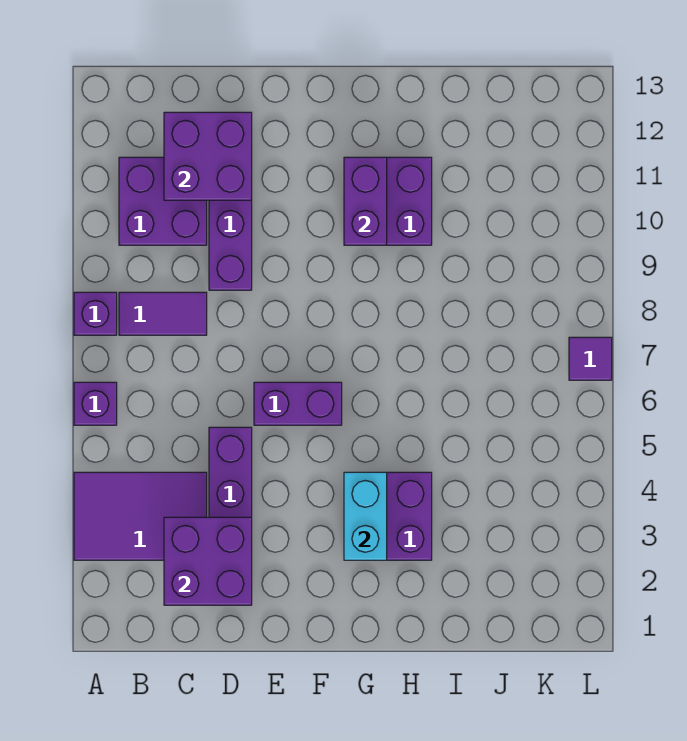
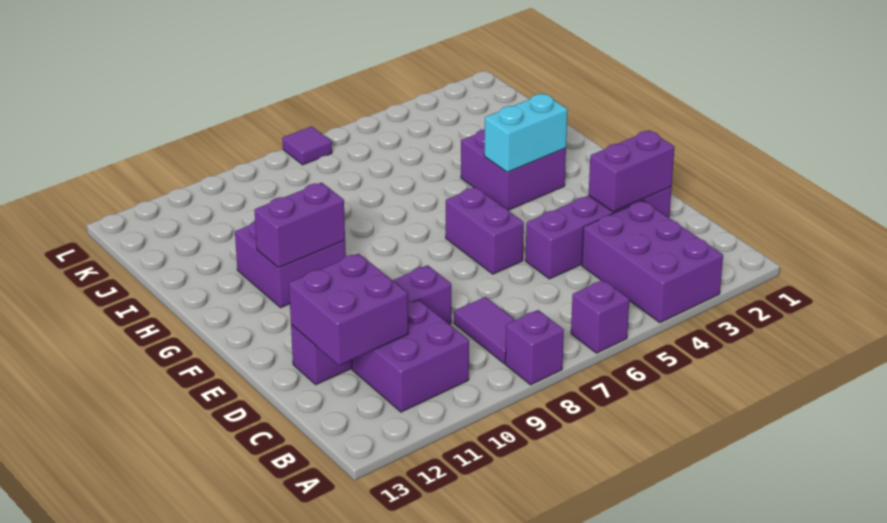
purple 2x3 tile [74,472,207,560] -> purple 2x3 brick [582,201,723,323]
purple 2x2 brick [164,517,252,605] -> purple 1x2 brick [589,130,674,212]

